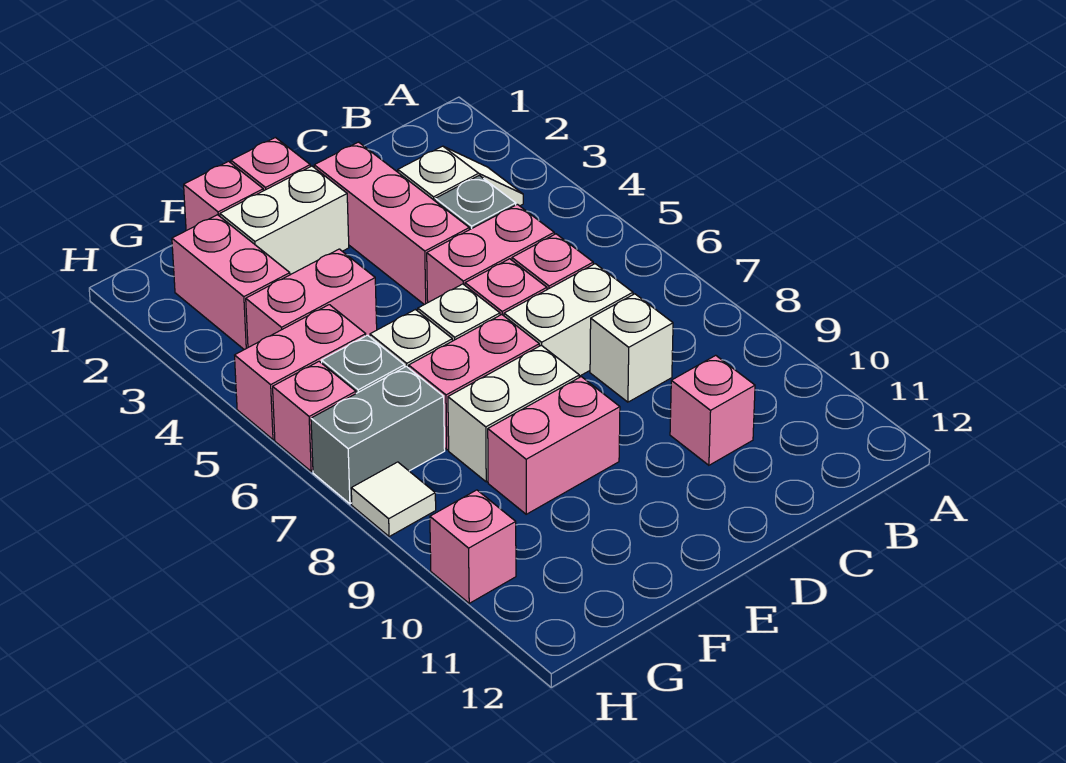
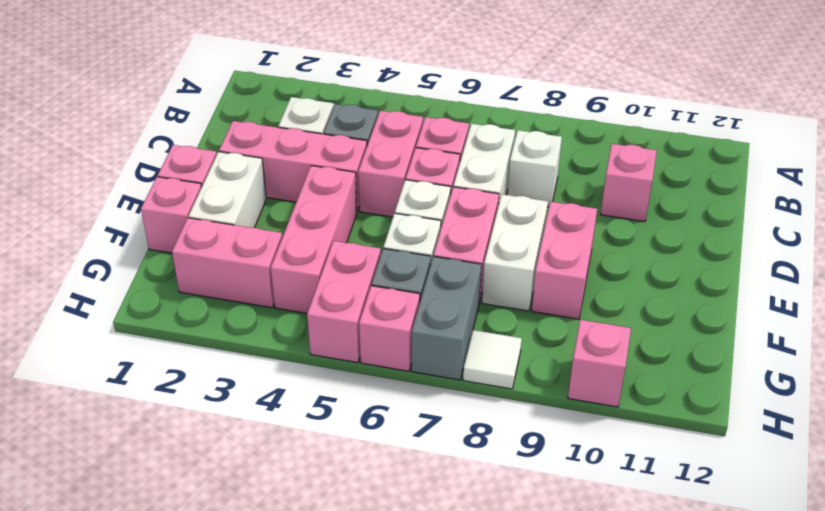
pink 1x2 brick [246,249,377,347] -> pink 1x3 brick [271,166,357,313]

